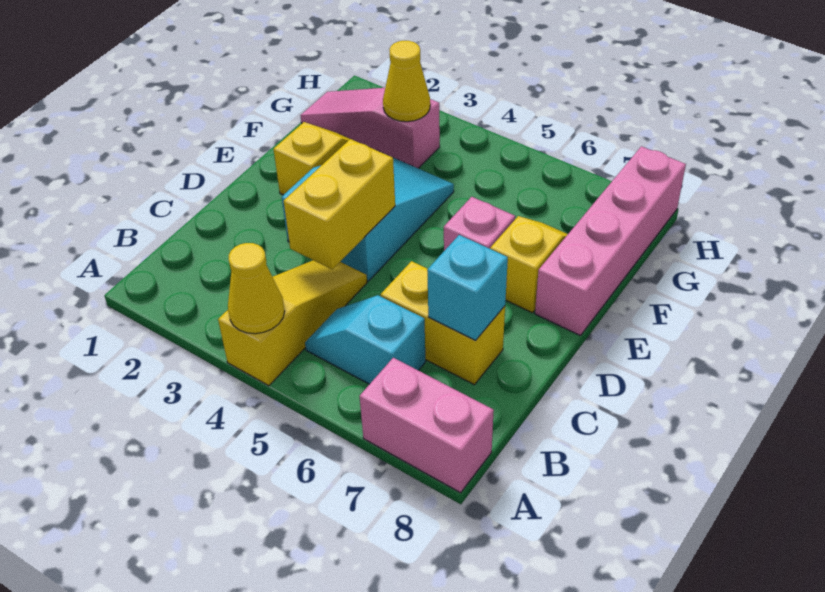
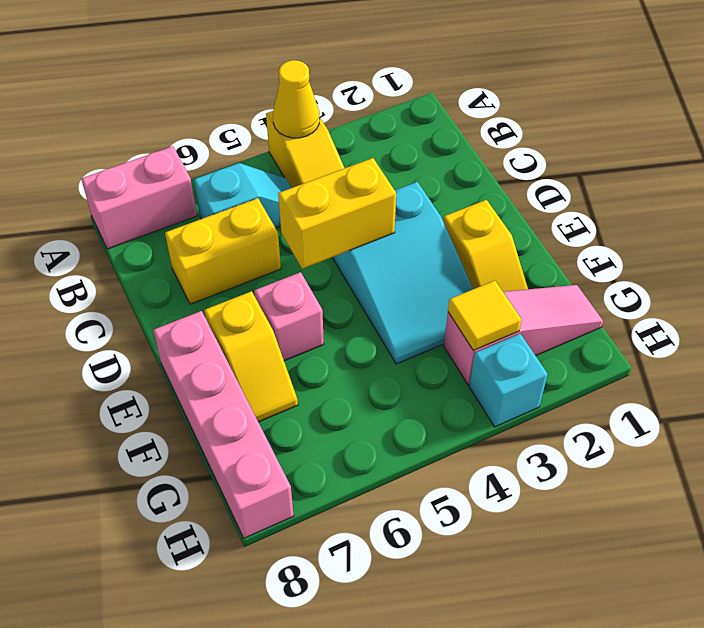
yellow 1x2 brick [284,139,395,269] -> yellow 1x2 brick turned to [278,158,396,269]
cyan 1x1 brick [427,235,508,340] -> cyan 1x1 brick moved to [469,334,548,427]
yellow 1x1 cone [383,41,430,122] -> yellow 1x1 tile [448,281,522,351]

